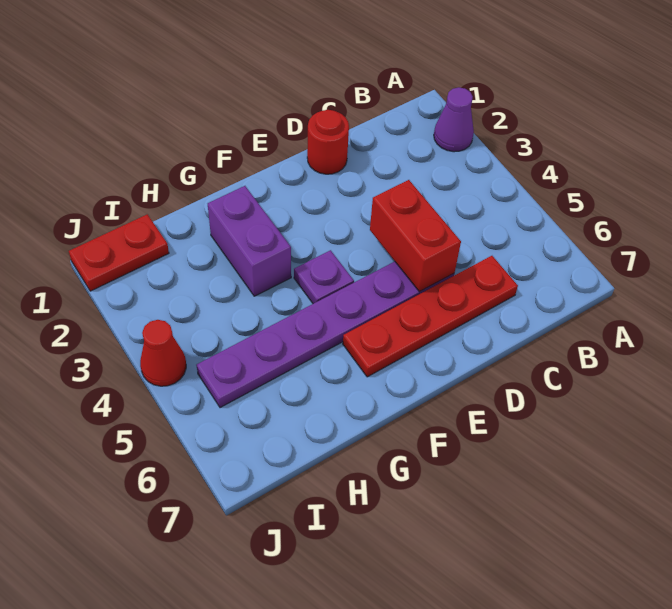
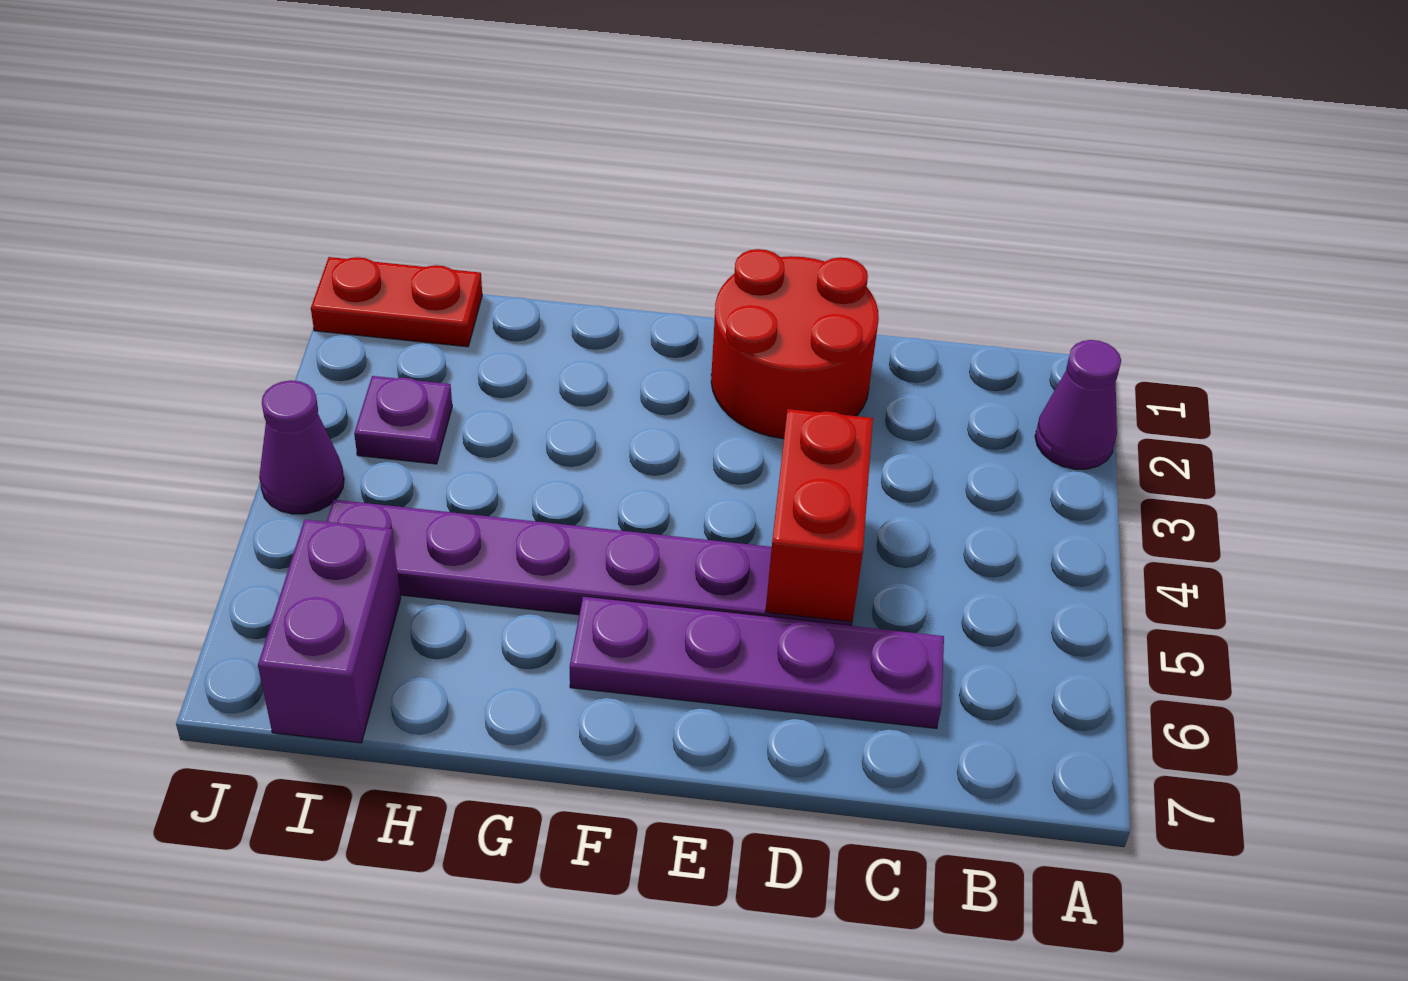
red 1x4 plate [343,256,518,377] -> purple 1x4 plate [570,597,944,729]
red 1x1 round brick [307,110,349,174] -> red 2x2 round brick [711,249,879,439]
purple 1x1 plate [294,250,354,304] -> purple 1x1 plate moved to [354,376,452,464]
purple 1x2 brick [208,186,291,296] -> purple 1x2 brick moved to [258,520,401,743]
red 1x1 cone [140,320,186,386] -> purple 1x1 cone [259,380,344,514]

